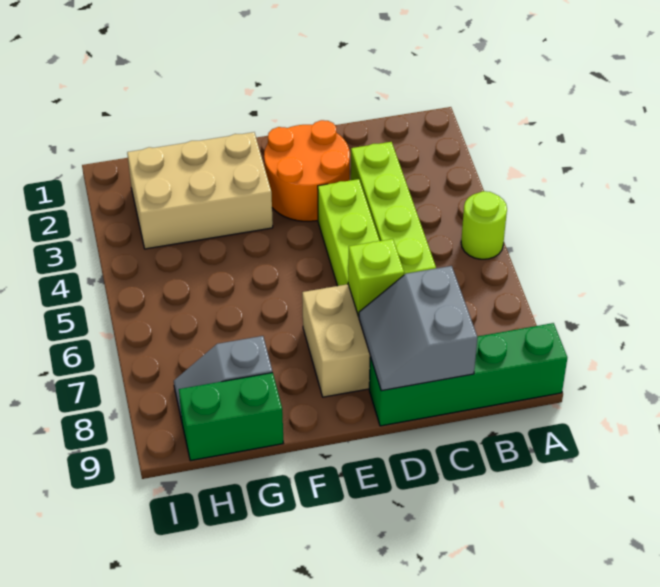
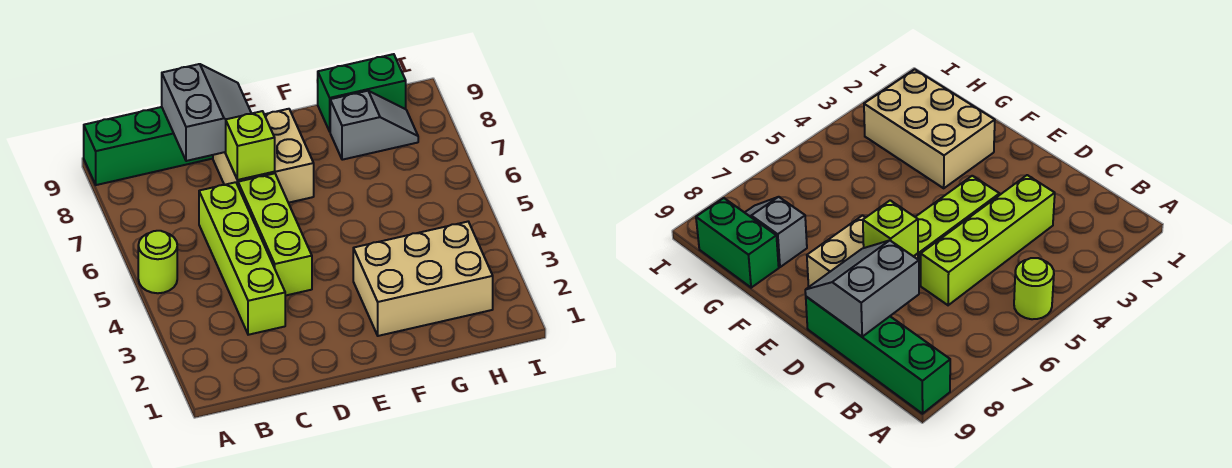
orange 2x2 round brick [264,120,350,221] -> none

